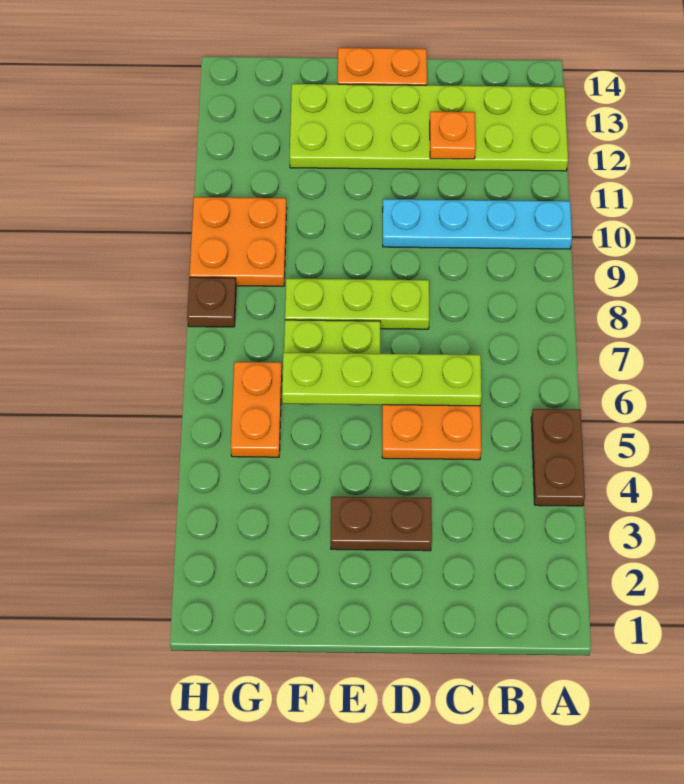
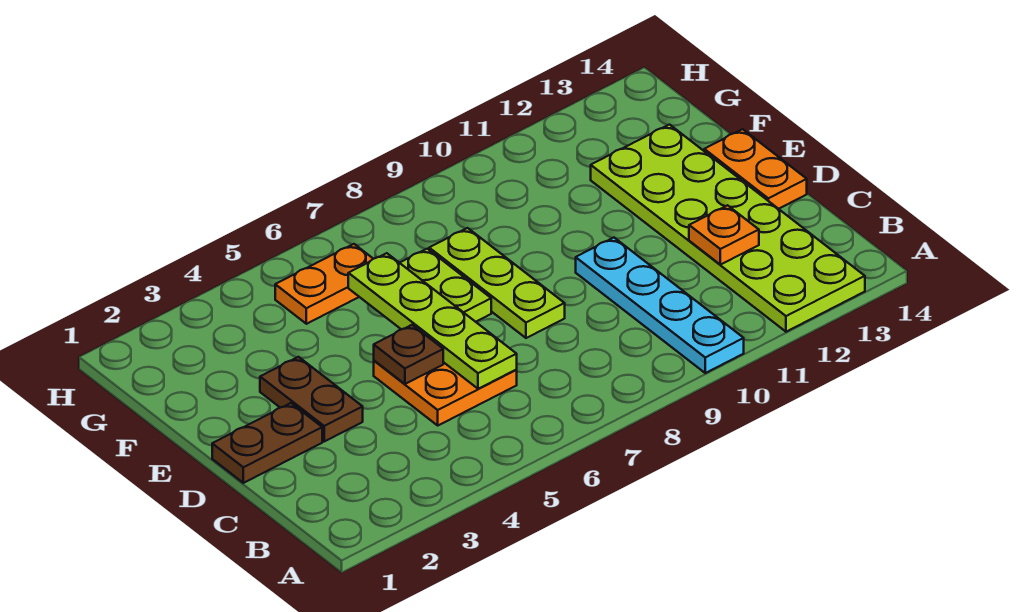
brown 1x2 plate [531,409,585,506] -> brown 1x2 plate moved to [212,403,322,483]
orange 2x2 plate [190,197,287,286] -> none
brown 1x1 plate [187,277,236,327] -> brown 1x1 plate moved to [374,325,443,384]

